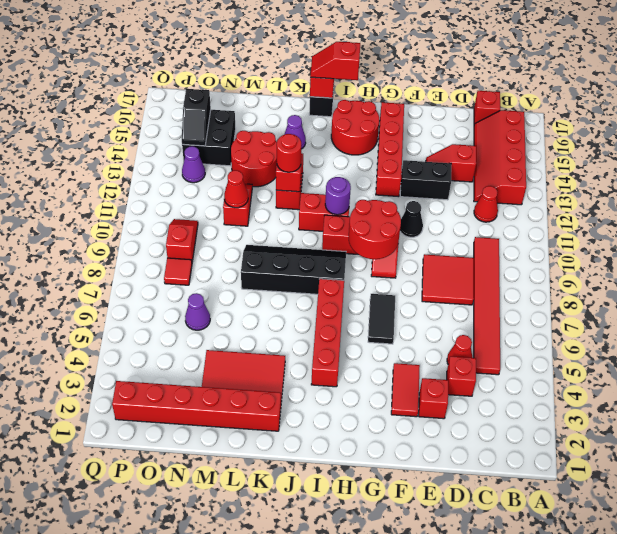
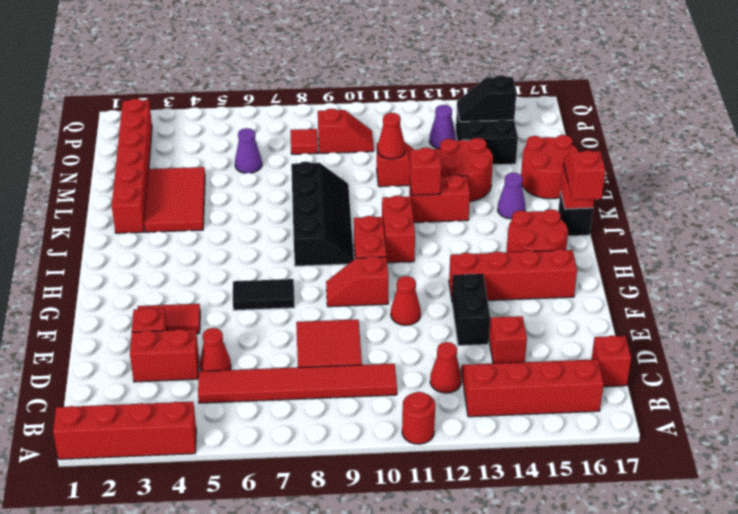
red 1x1 brick [447,356,476,396] -> red 1x2 brick [130,329,199,382]
black 1x1 cone [400,201,423,237] -> red 1x1 cone [391,276,421,325]
red 2x2 round brick [349,200,401,260] -> red 2x2 round brick moved to [521,135,579,199]
red 1x4 brick [311,279,344,387] -> red 1x4 brick moved to [53,402,196,459]
purple 1x1 round brick [325,177,351,215] -> none
red 1x1 round brick [277,134,301,172] -> red 1x1 round brick moved to [402,392,435,444]

